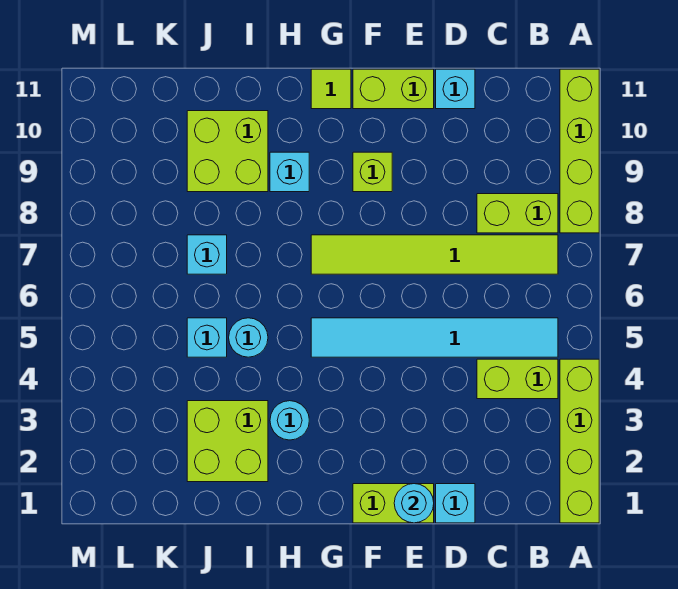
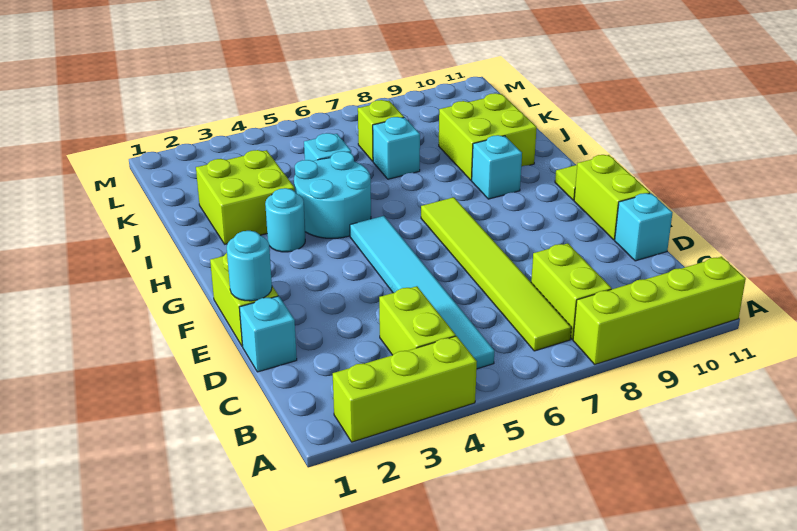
lime 1x4 brick [560,359,599,523] -> lime 1x3 brick [333,336,477,442]
lime 1x1 brick [353,152,392,192] -> lime 1x1 brick moved to [358,100,404,161]
cyan 1x1 round brick [229,318,268,357] -> cyan 2x2 round brick [294,151,371,239]

